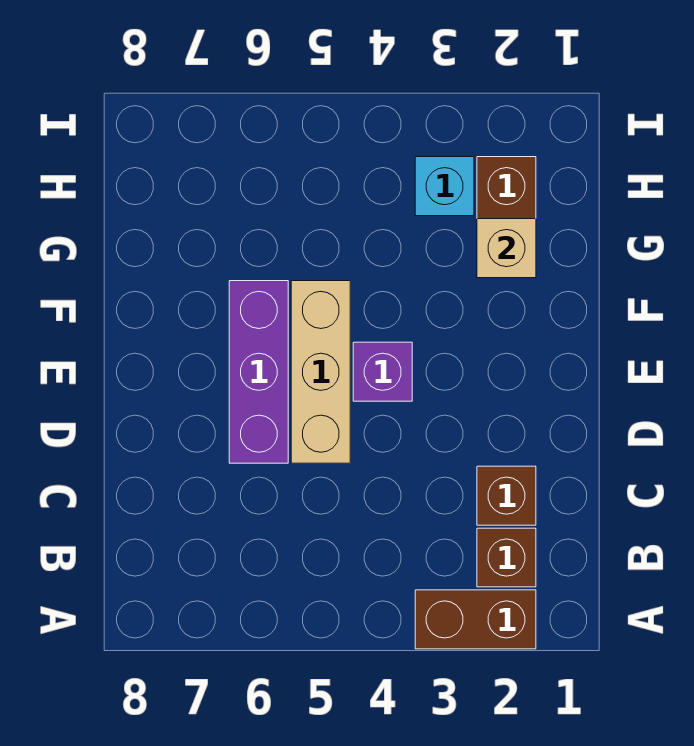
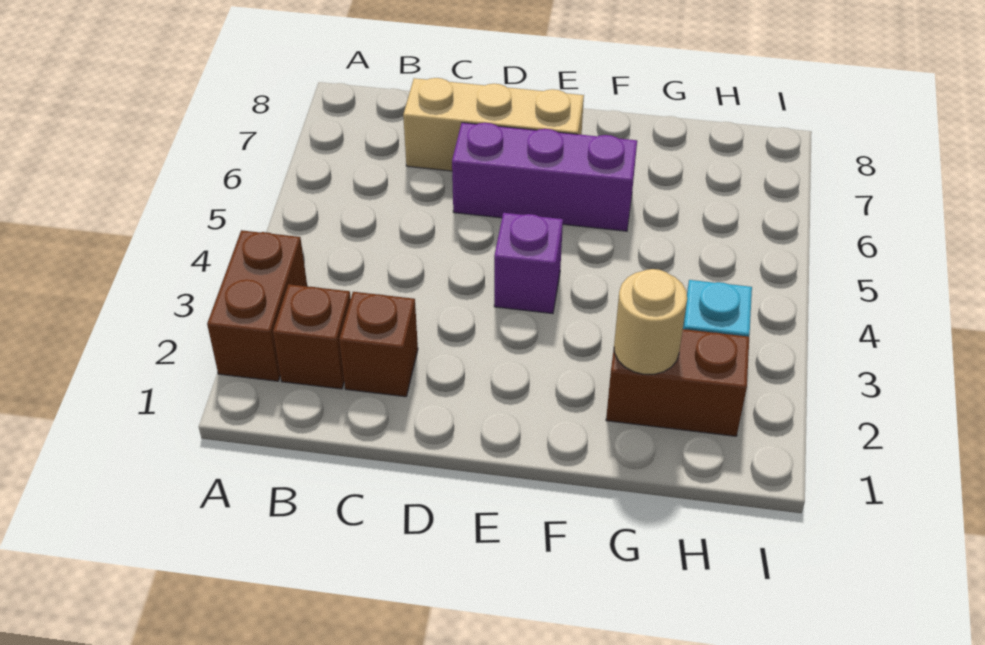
tan 1x3 brick [291,281,350,463] -> tan 1x3 brick moved to [403,78,584,171]
tan 1x1 brick [477,219,536,278] -> tan 1x1 round brick [614,269,687,374]

